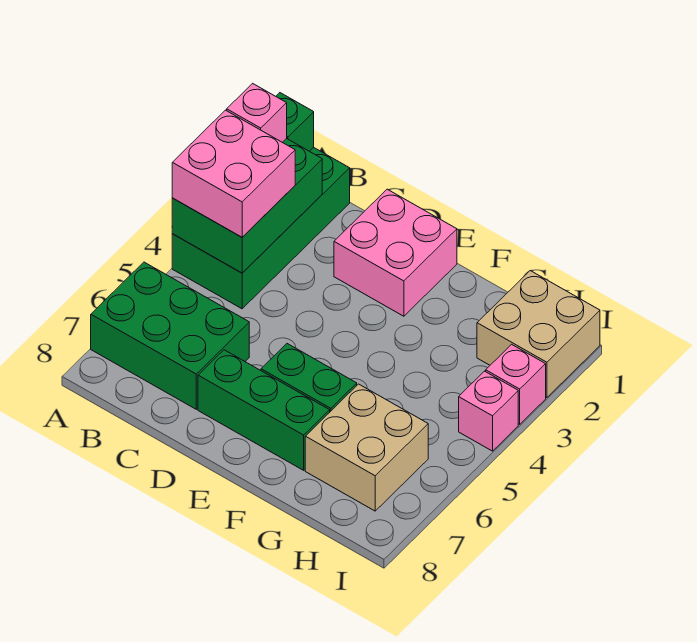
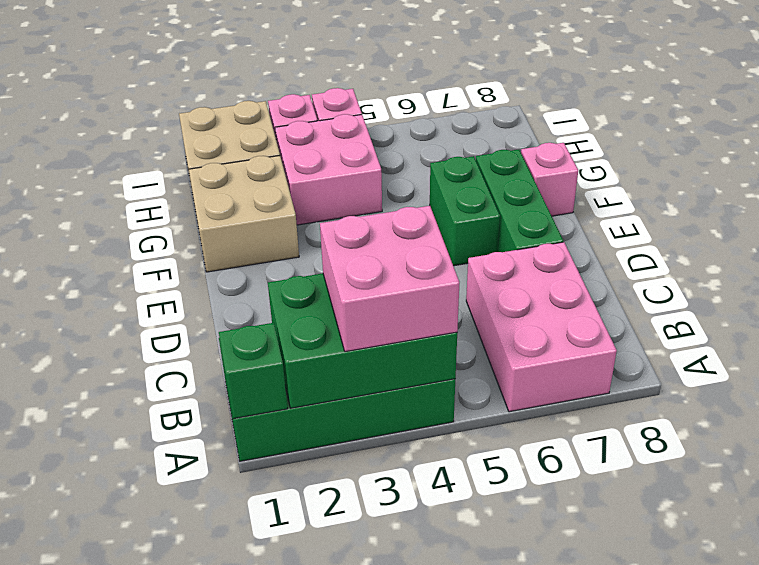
pink 1x1 brick [227,83,287,142] -> pink 1x1 brick moved to [521,143,578,216]
green 2x3 brick [91,262,249,409] -> pink 2x3 brick [466,242,617,412]
pink 2x2 brick [334,189,457,316] -> pink 2x2 brick moved to [275,114,382,225]
tan 2x2 brick [305,384,428,511] -> tan 2x2 brick moved to [189,156,299,272]

